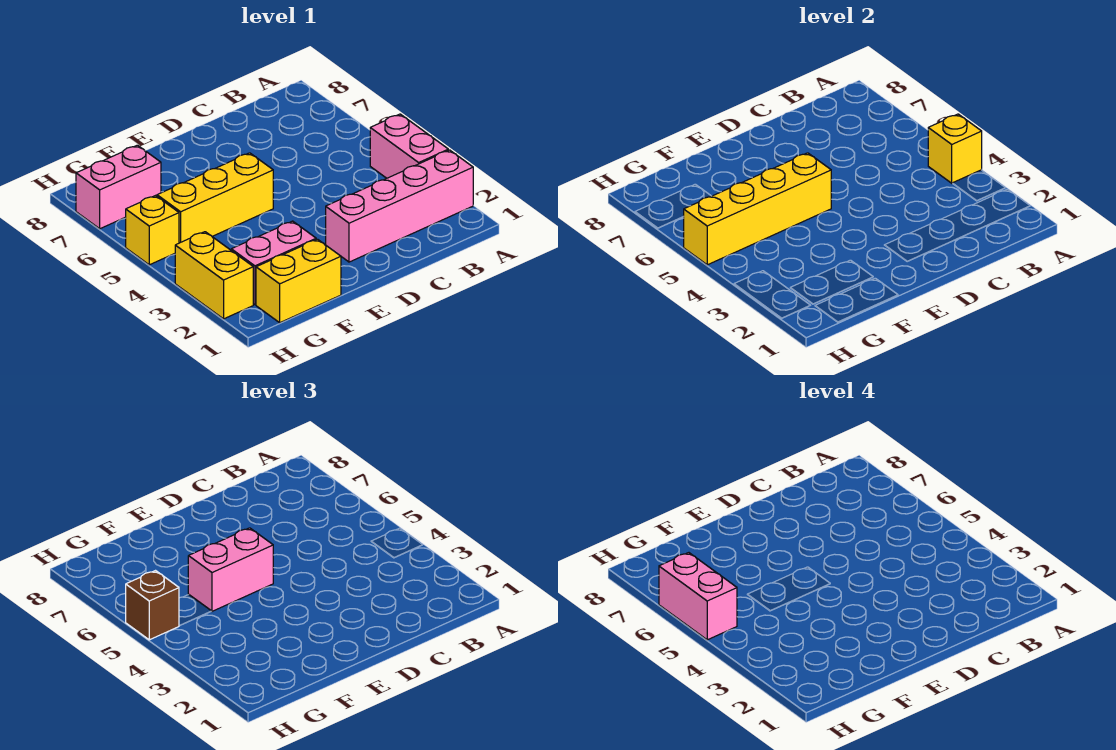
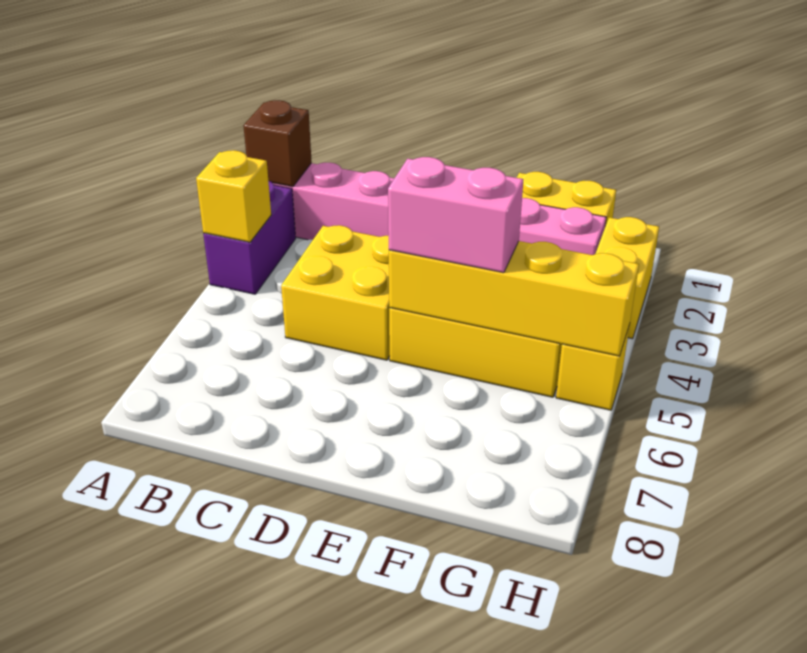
pink 1x2 brick [370,114,448,178] -> purple 1x2 brick [203,181,296,294]
none -> yellow 2x2 brick [281,225,390,360]
pink 1x2 brick [76,145,161,229] -> none
brown 1x1 brick [126,571,179,640] -> brown 1x1 brick moved to [243,100,312,187]
pink 1x2 brick [659,553,737,640] -> none

